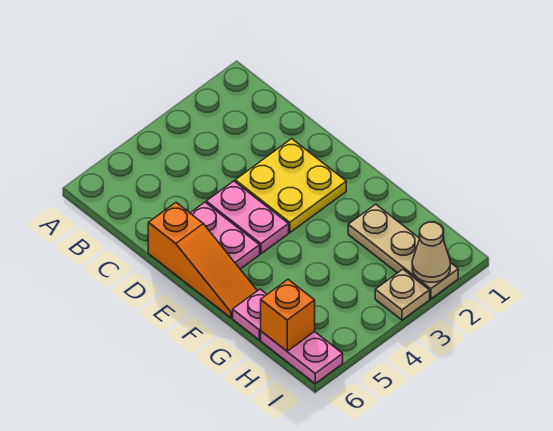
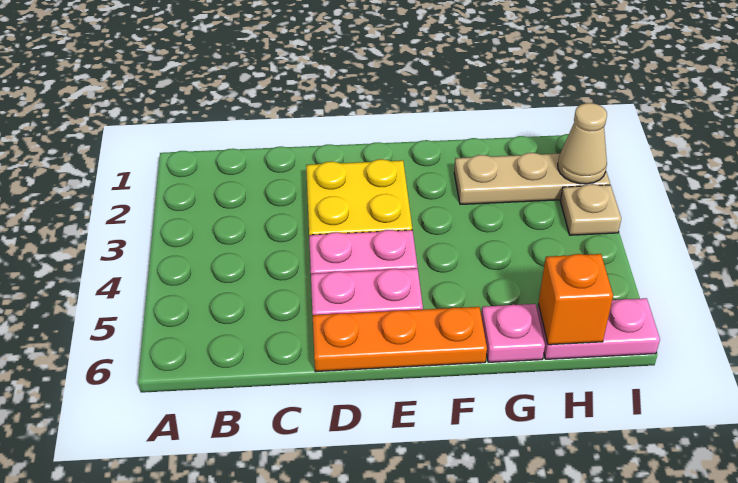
orange 1x3 slope [148,203,257,318] -> orange 1x3 plate [313,307,487,372]

